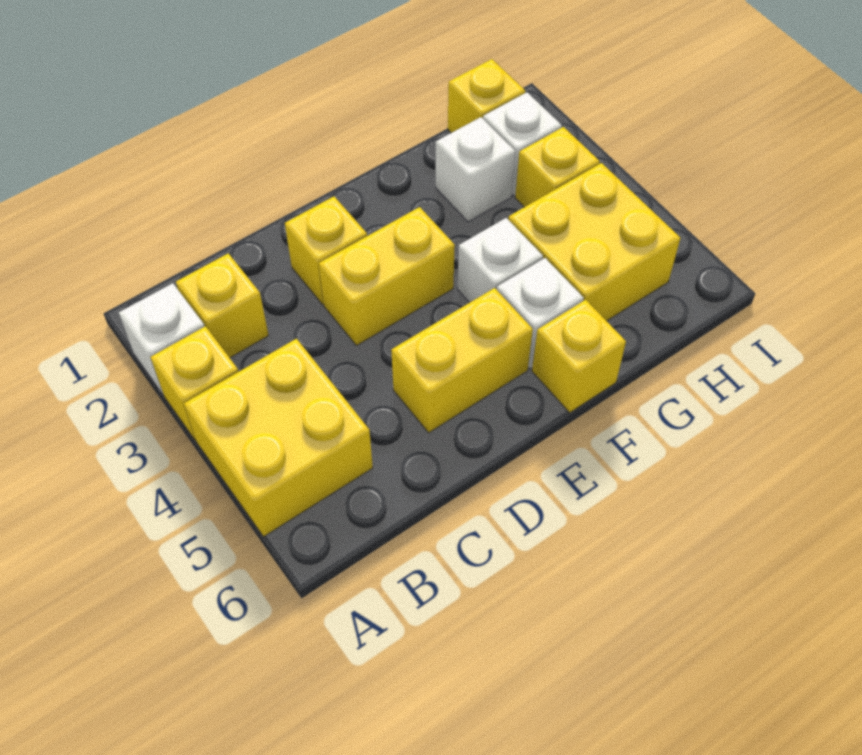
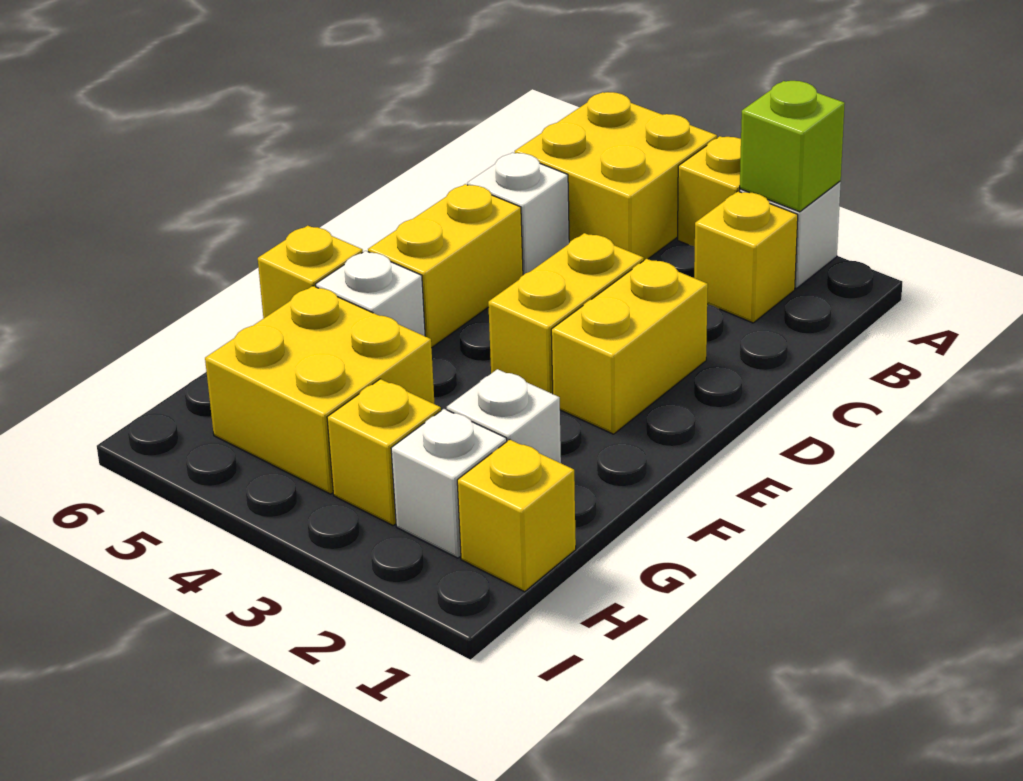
none -> lime 1x1 brick [740,81,845,212]
yellow 1x1 brick [285,197,367,305] -> yellow 1x2 brick [551,259,708,434]
white 1x1 brick [457,218,543,303] -> white 1x1 brick moved to [467,153,569,275]

